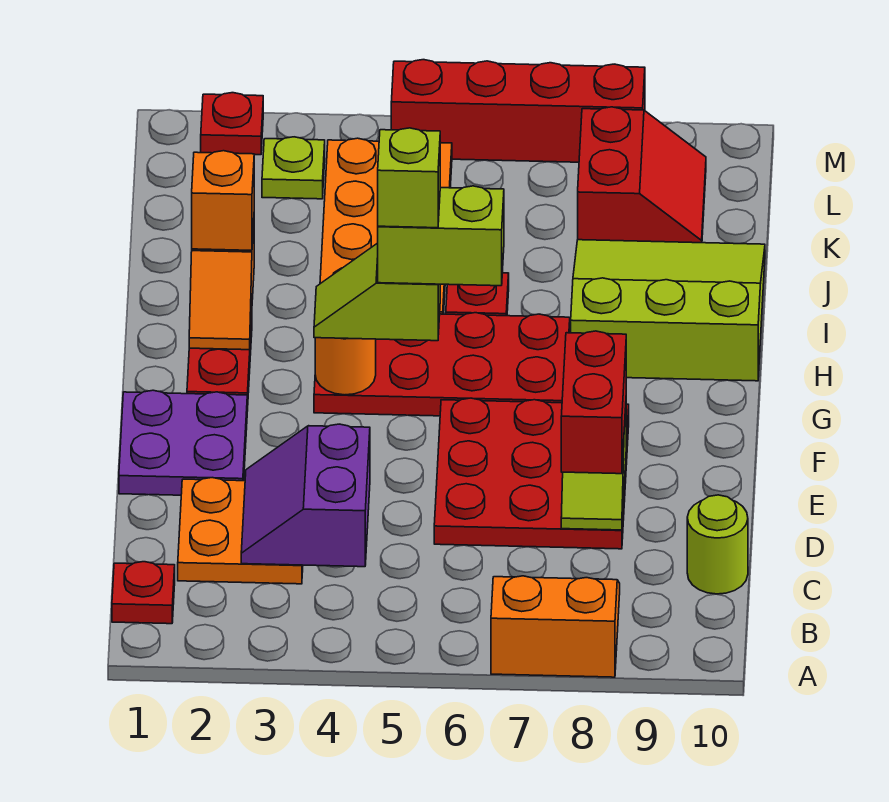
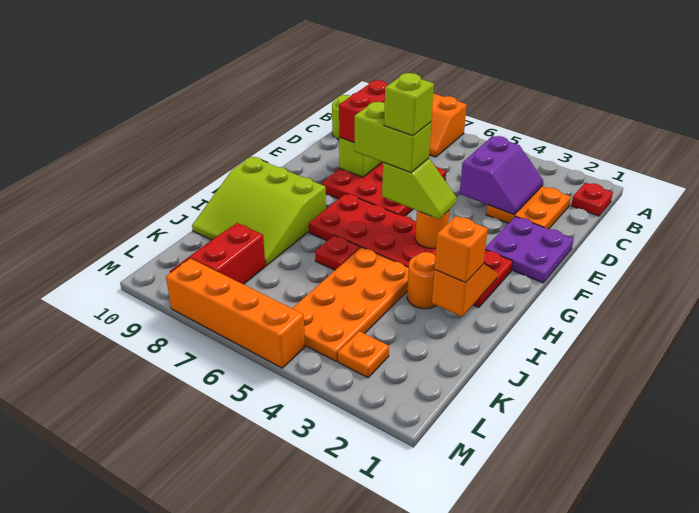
none -> orange 1x1 round brick [407,252,436,309]
lime 1x1 plate [262,137,325,199] -> orange 1x1 plate [338,331,389,378]
red 1x1 plate [201,93,263,155] -> none
red 1x4 brick [391,60,645,162] -> orange 1x4 brick [166,258,305,368]

